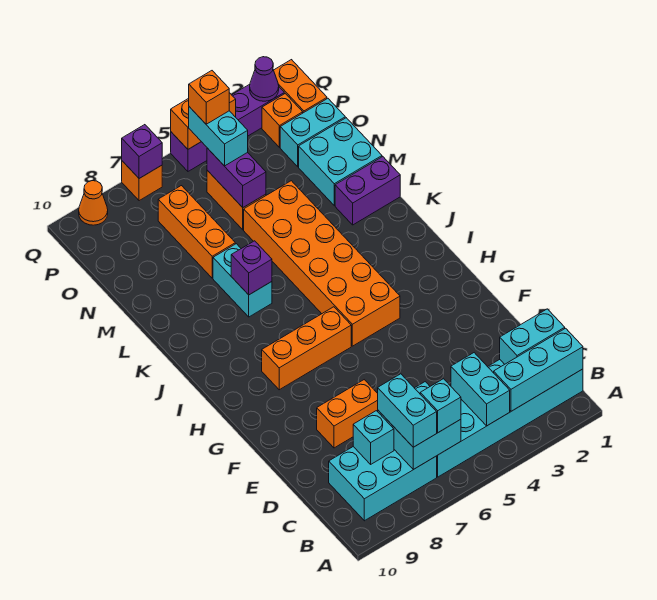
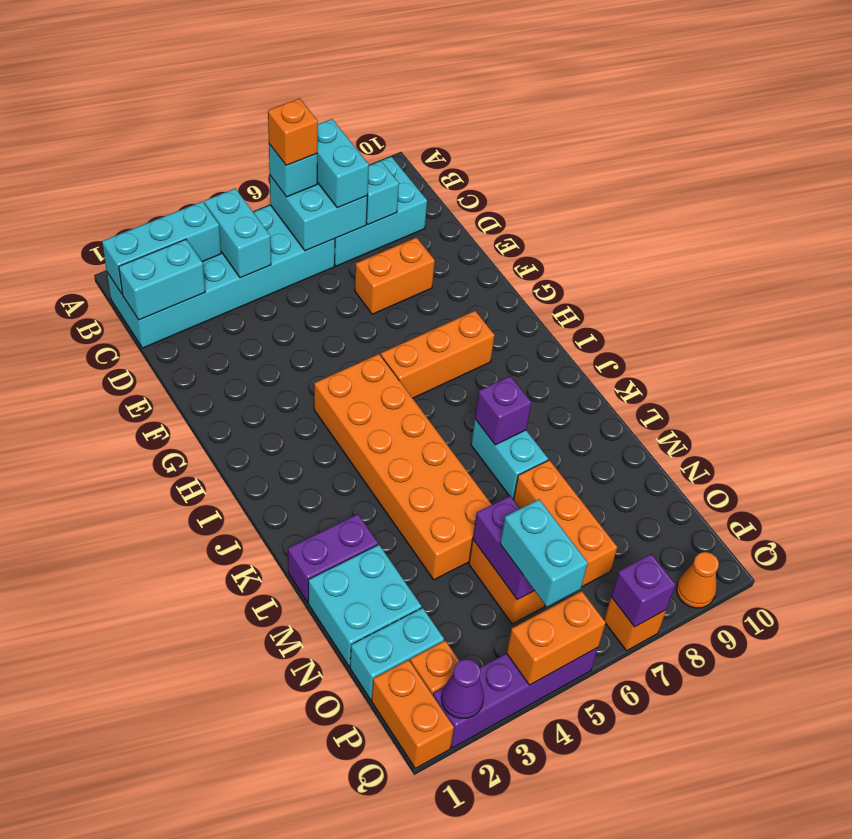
orange 1x1 brick [189,71,229,124] -> orange 1x1 brick moved to [268,98,318,166]

